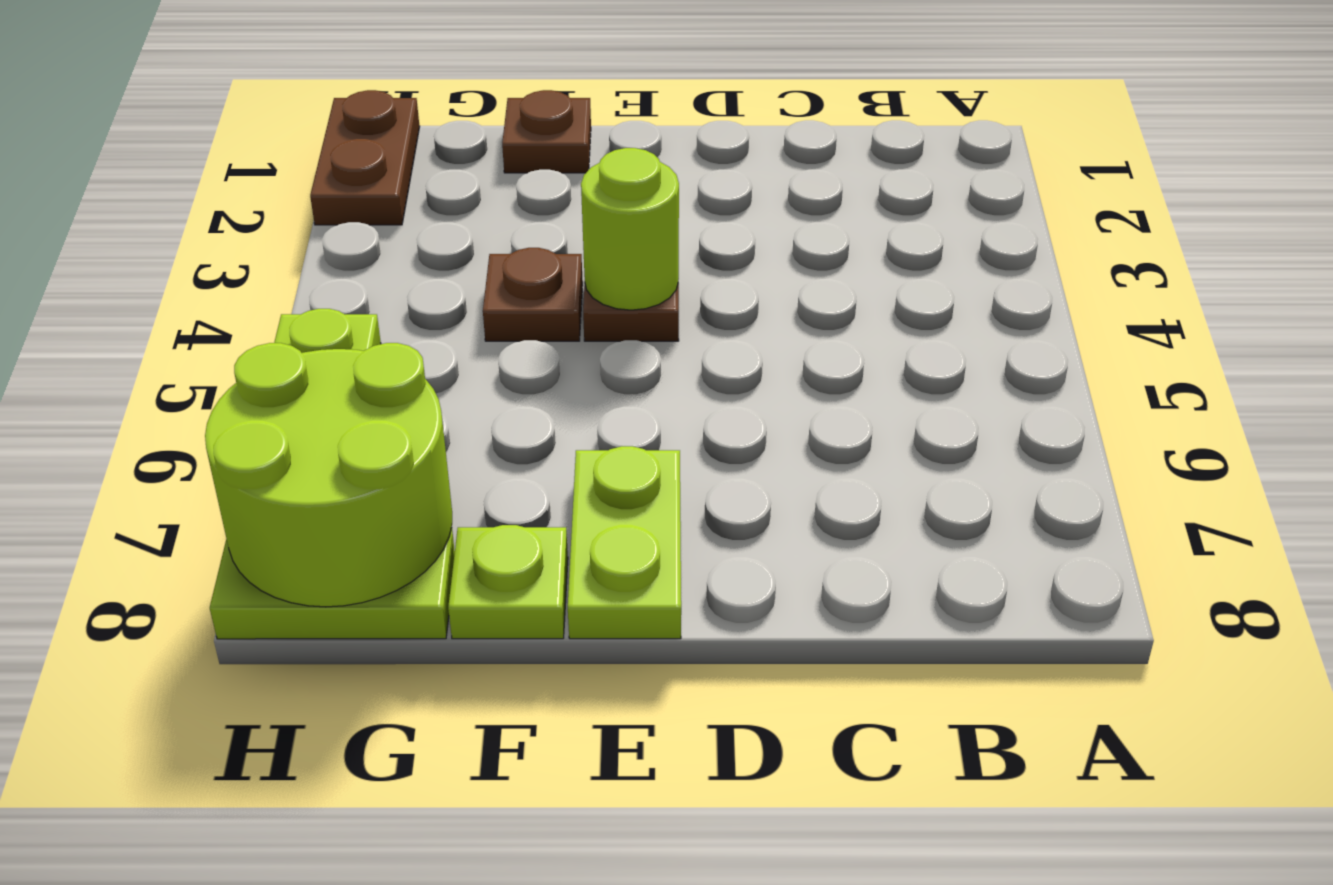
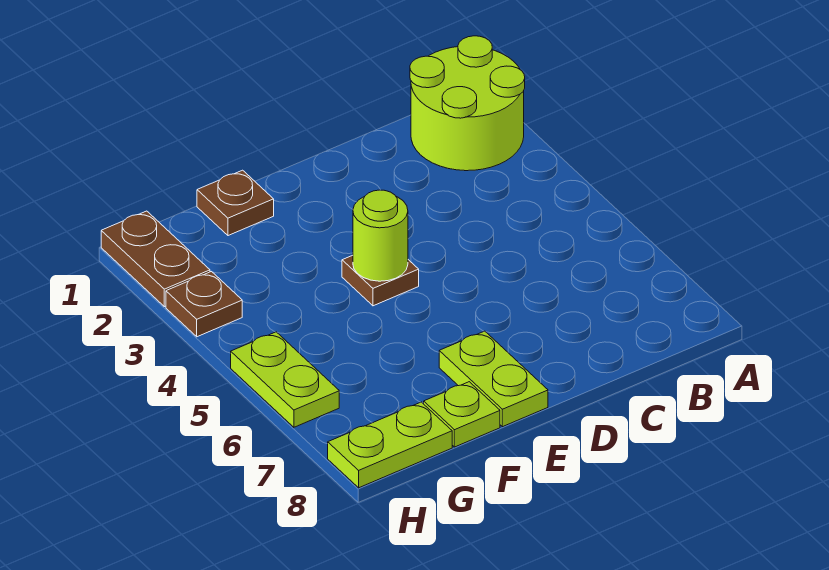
brown 1x1 plate [483,248,583,341] -> brown 1x1 plate moved to [166,272,242,337]
lime 2x2 round brick [205,343,452,607] -> lime 2x2 round brick moved to [410,36,525,171]

